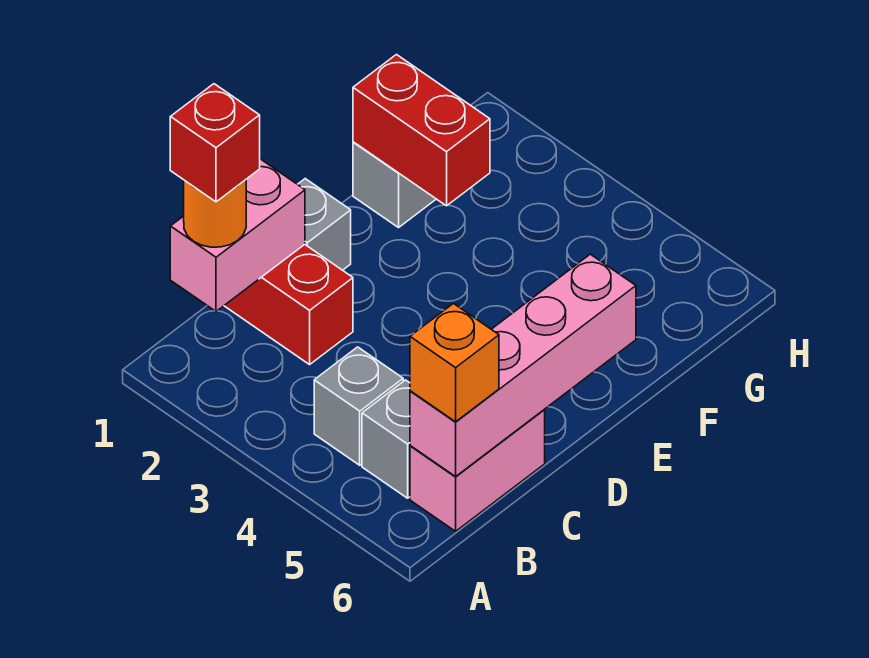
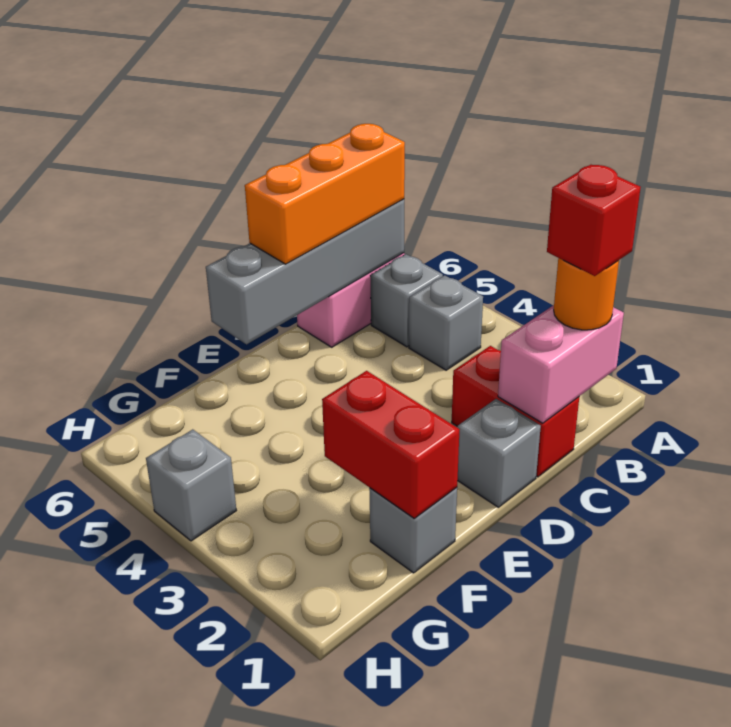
pink 1x4 brick [410,254,636,476] -> grey 1x4 brick [206,199,404,344]
orange 1x1 brick [410,304,499,422] -> orange 1x3 brick [245,124,405,264]
none -> grey 1x1 brick [146,429,236,541]

